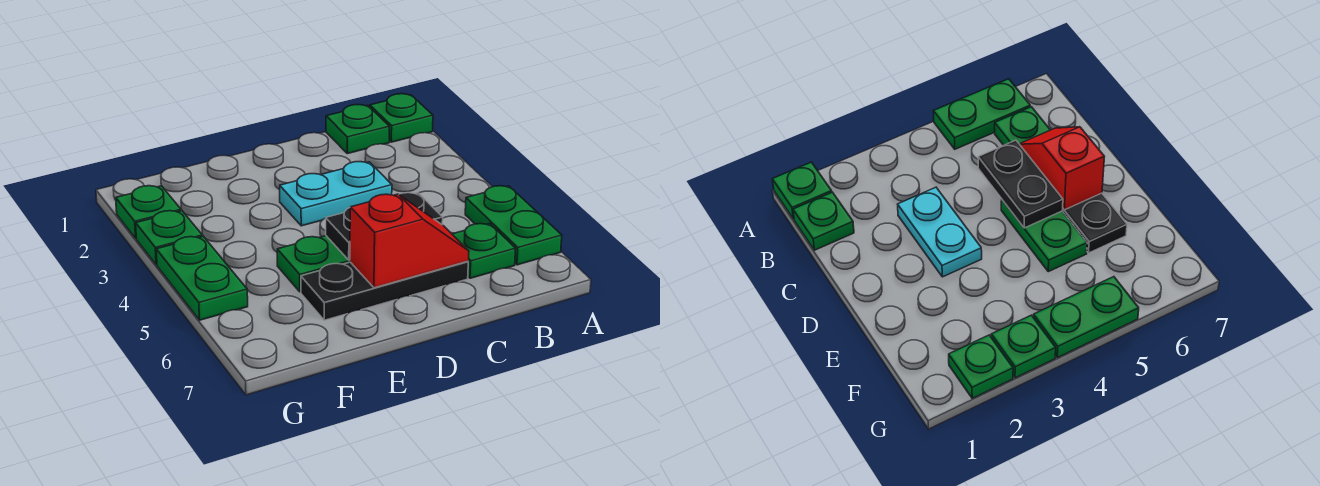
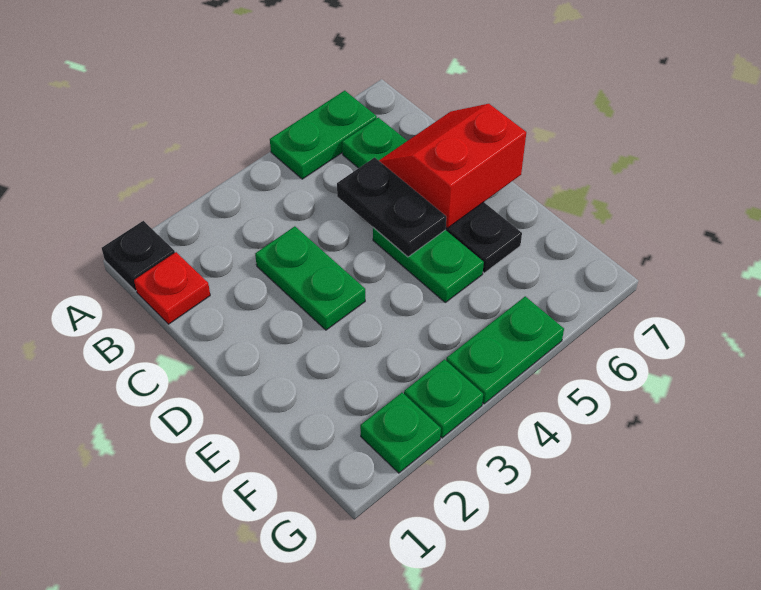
green 1x1 plate [370,94,433,142] -> black 1x1 plate [102,221,175,291]
green 1x1 plate [326,105,389,154] -> red 1x1 plate [134,252,210,324]
cyan 1x2 plate [280,162,392,226] -> green 1x2 plate [255,226,365,330]
red 1x2 slope [350,194,469,288] -> red 2x2 slope [379,104,526,228]

